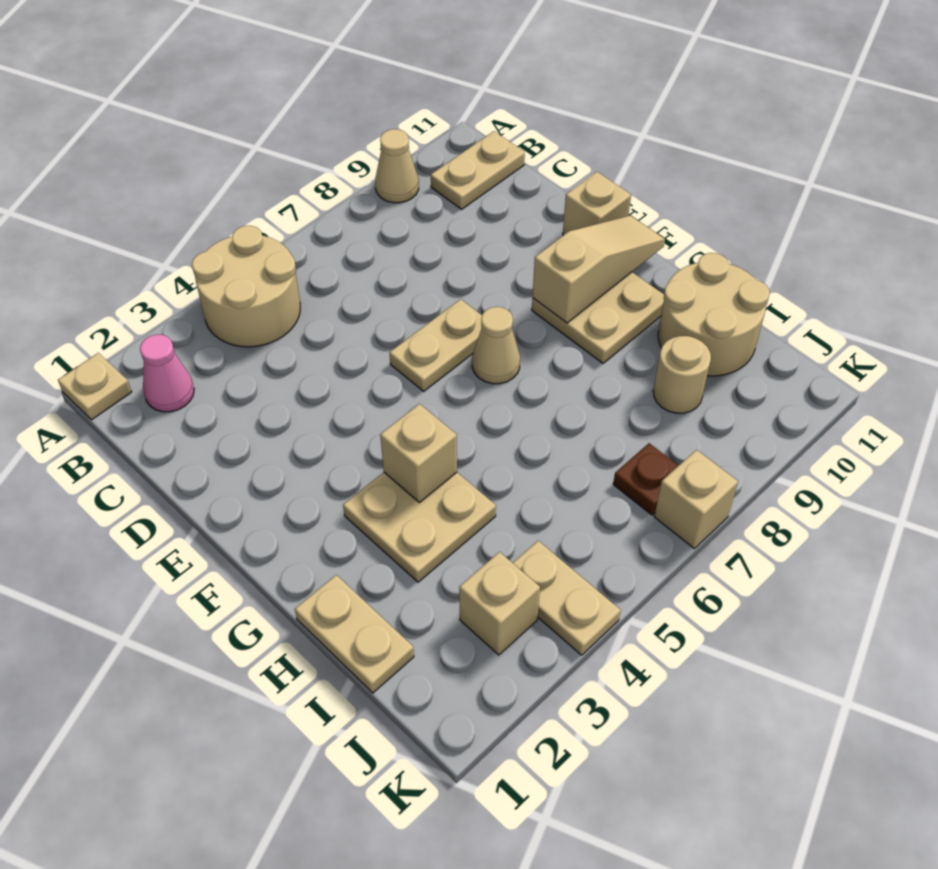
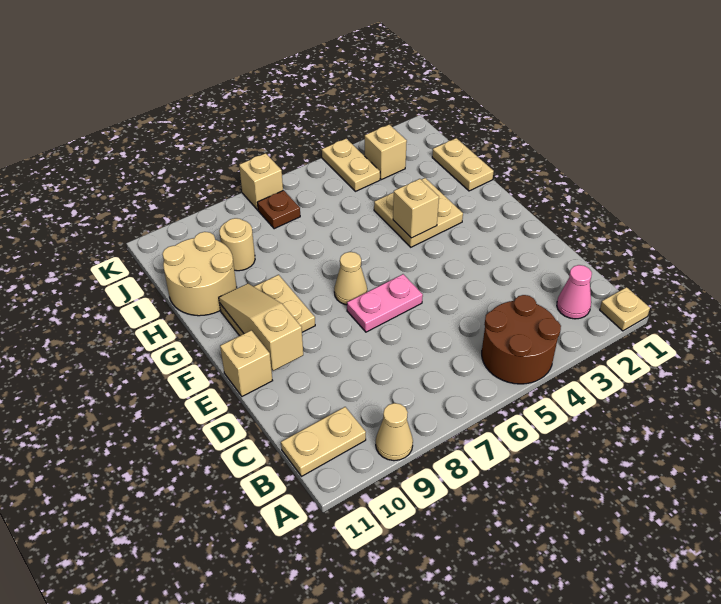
tan 2x2 round brick [192,226,300,347] -> brown 2x2 round brick [482,295,561,384]
tan 1x2 plate [390,299,482,391] -> pink 1x2 plate [347,274,423,332]
tan 1x3 slope [532,215,665,323] -> tan 1x3 slope turned to [219,284,303,371]

